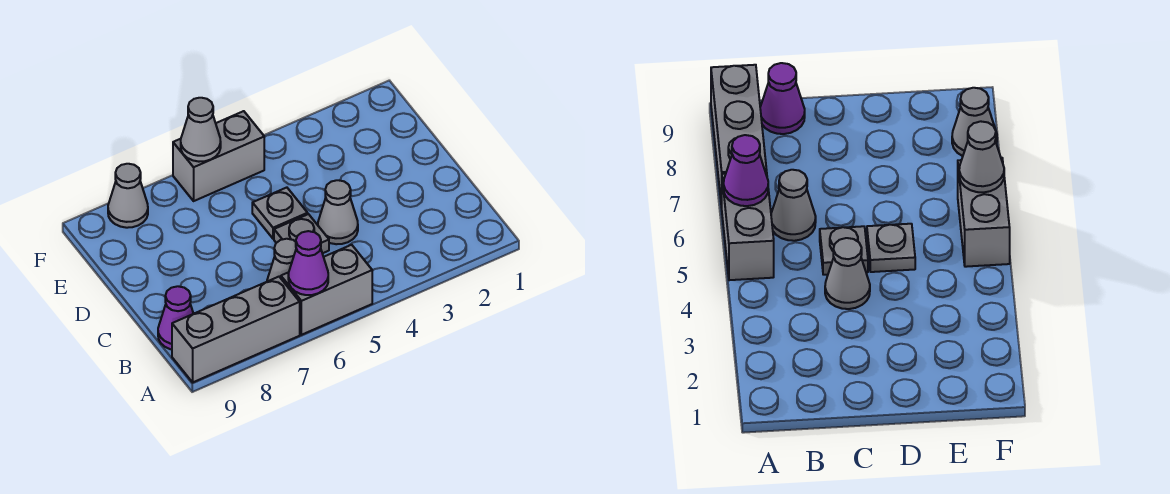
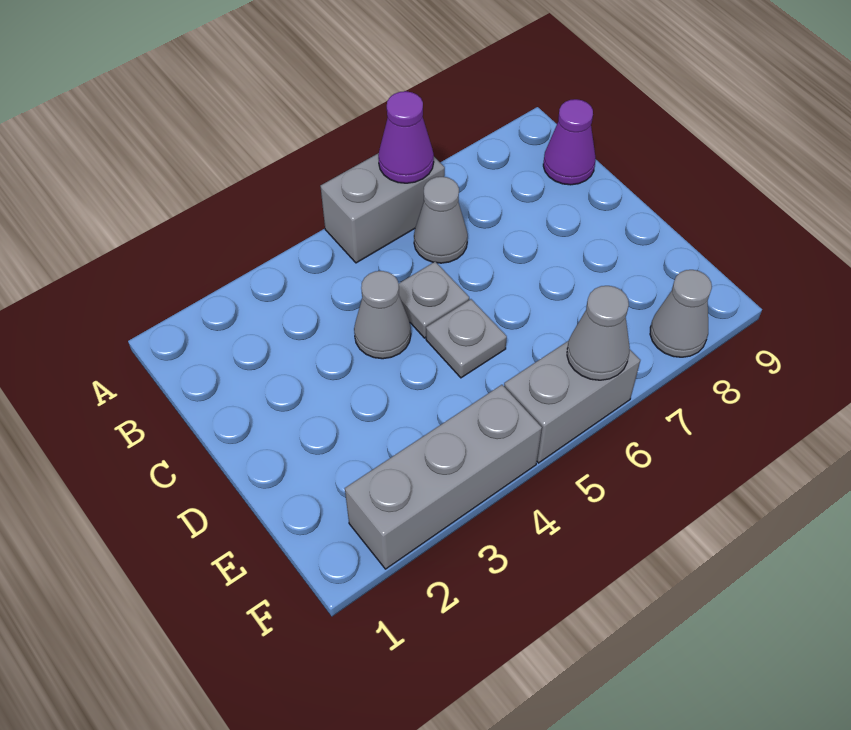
grey 1x3 brick [172,277,300,382] -> grey 1x3 brick moved to [345,385,542,569]

